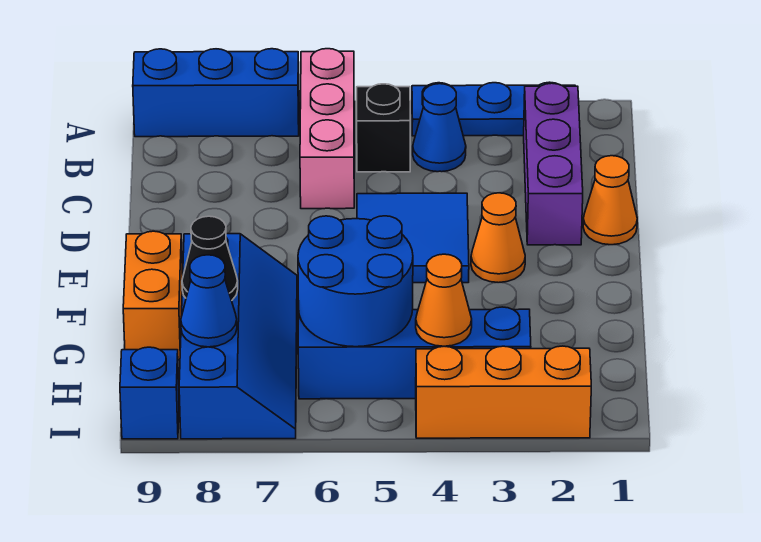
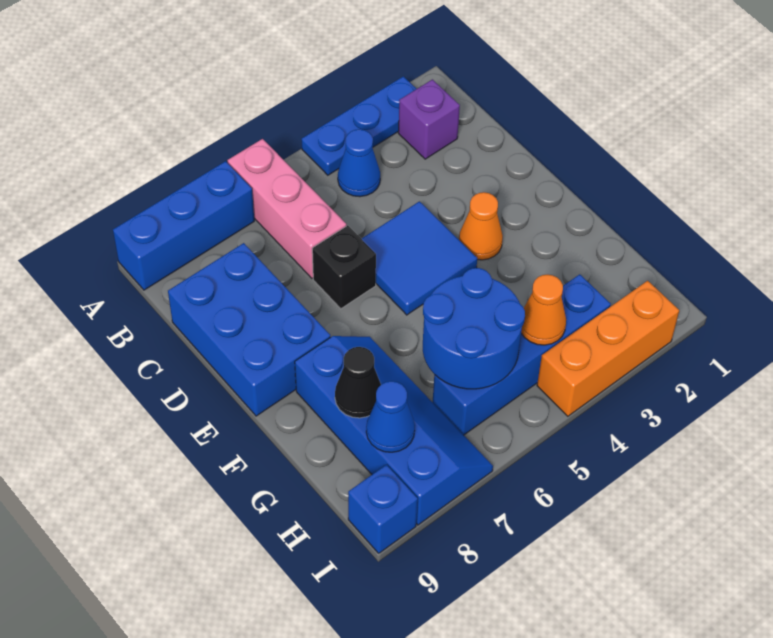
purple 1x3 brick [524,83,583,245] -> purple 1x1 brick [398,79,460,159]
black 1x1 brick [357,84,410,172] -> black 1x1 brick moved to [312,226,376,309]
none -> blue 2x3 brick [168,243,330,416]
orange 1x1 cone [583,156,637,245] -> none
orange 1x2 brick [123,231,183,360] -> none

